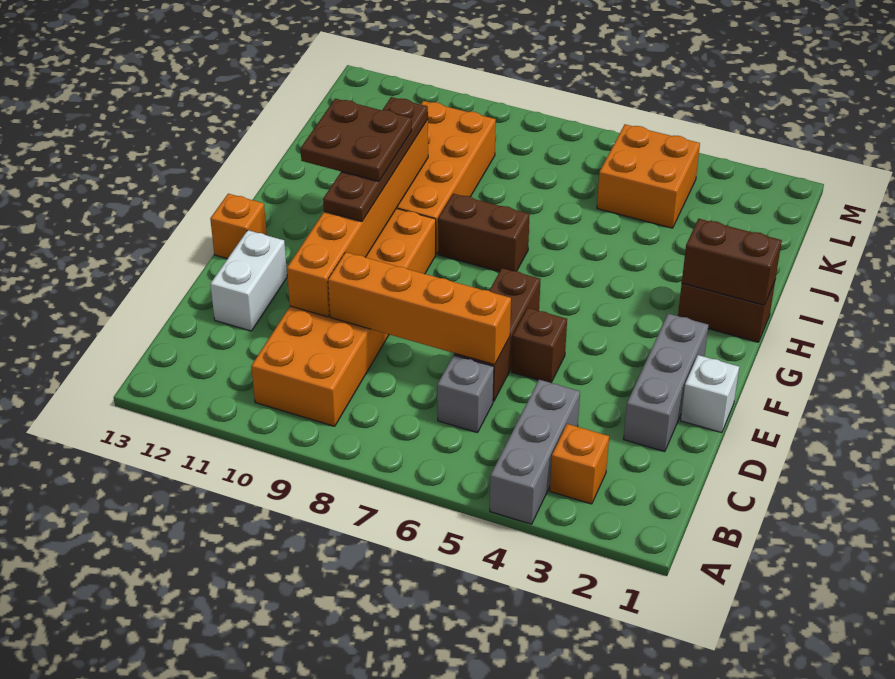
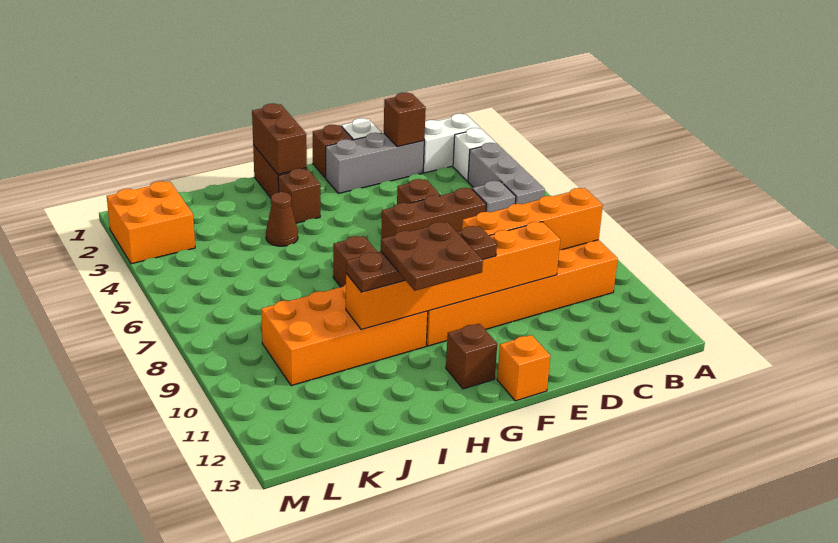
grey 1x3 brick [490,380,580,524] -> grey 1x3 brick turned to [468,143,545,204]
orange 1x1 brick [550,424,609,504] -> white 1x1 brick [453,128,496,181]
none -> brown 1x1 brick [384,93,426,147]
orange 1x4 brick [328,252,511,365] -> orange 1x4 brick turned to [462,188,603,250]
white 1x2 brick [210,230,287,331] -> white 1x2 brick moved to [423,114,480,173]
none -> brown 1x1 brick [313,125,353,178]
none -> brown 1x1 brick [446,324,497,389]
none -> brown 1x1 brick [278,168,320,223]
none -> brown 1x1 cone [266,192,298,246]
orange 2x2 brick [597,124,700,228] -> orange 2x2 brick moved to [107,181,195,264]

